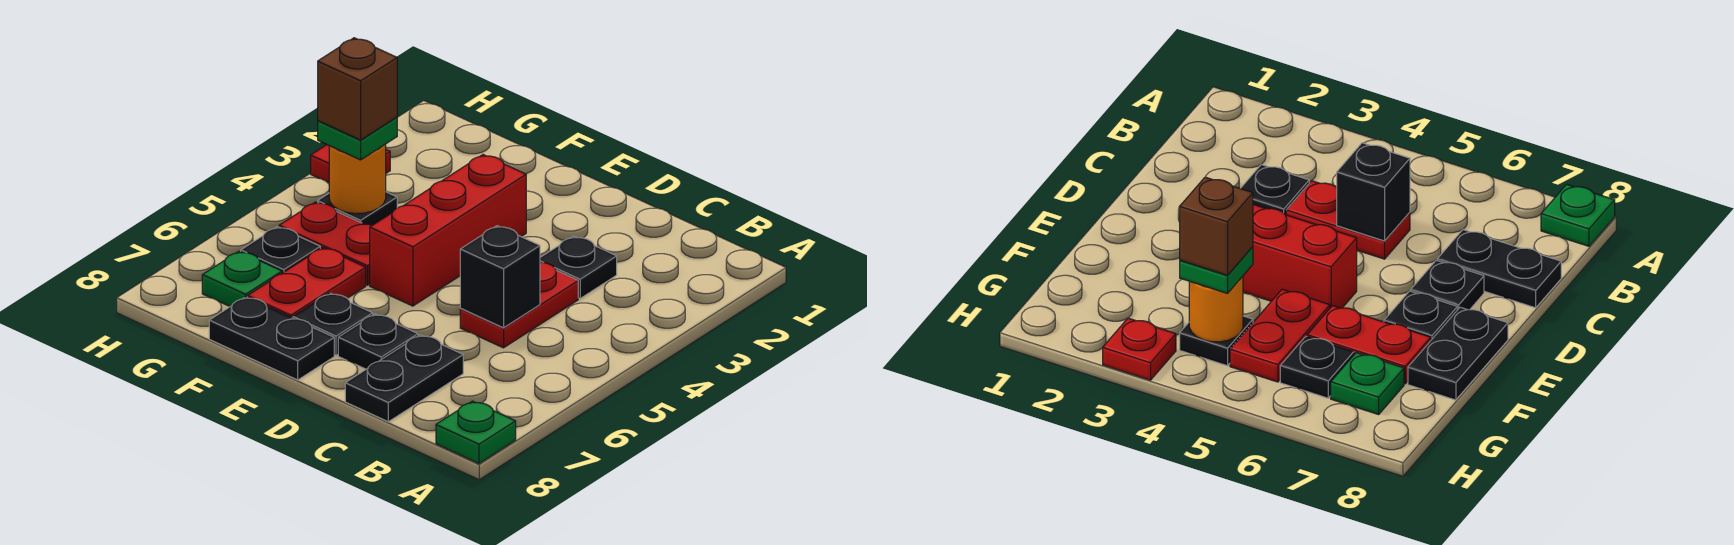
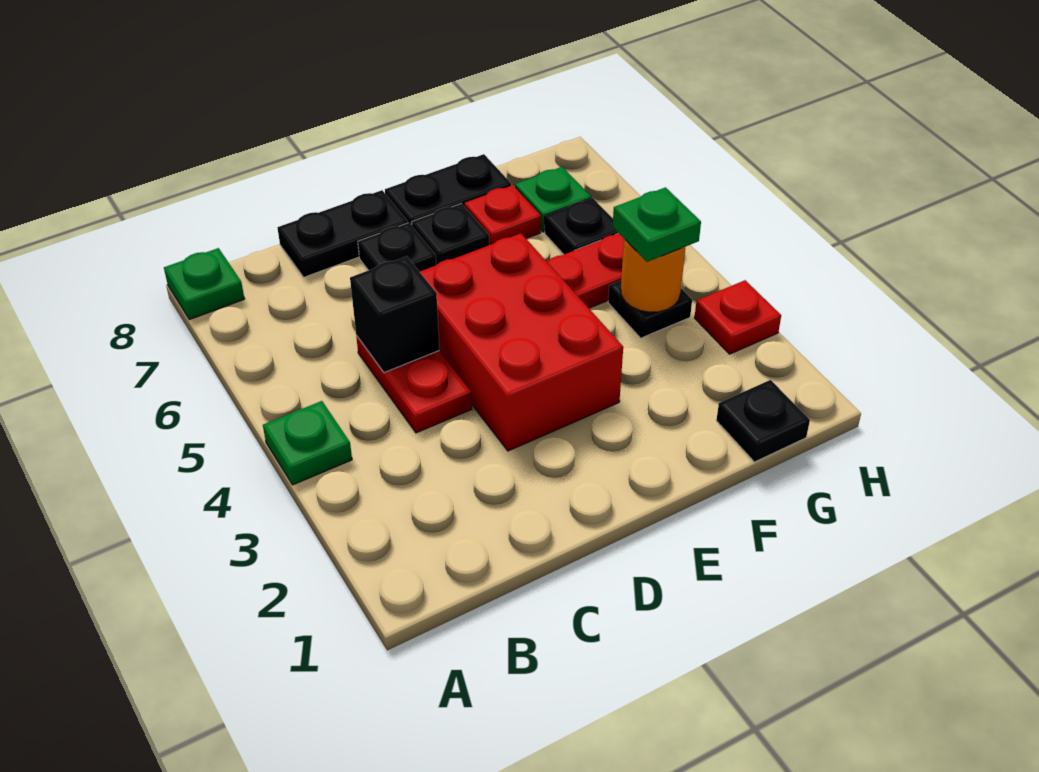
none -> green 1x1 plate [263,401,352,485]
black 1x1 plate [540,236,617,298] -> black 1x1 plate moved to [716,380,810,462]
black 1x2 plate [345,335,463,422] -> black 1x2 plate turned to [277,190,408,277]
red 1x3 brick [370,155,526,306] -> red 2x3 brick [420,233,623,451]
red 1x2 plate [248,247,366,318] -> red 1x1 plate [464,185,541,245]
brown 1x1 brick [318,38,397,140] -> none

